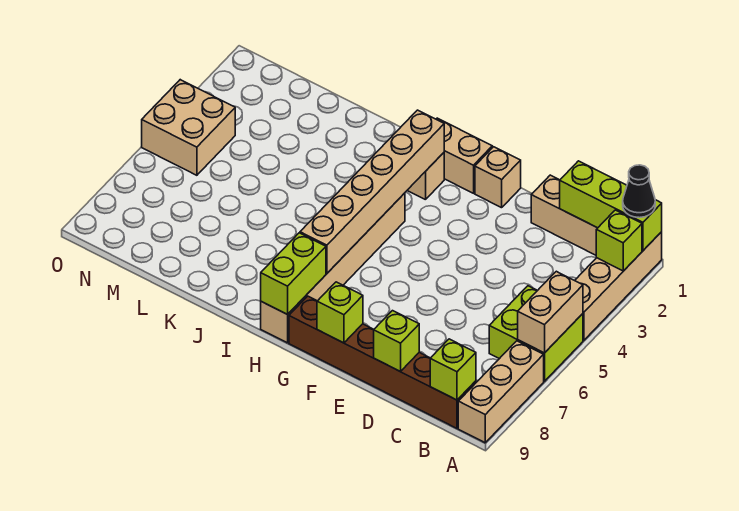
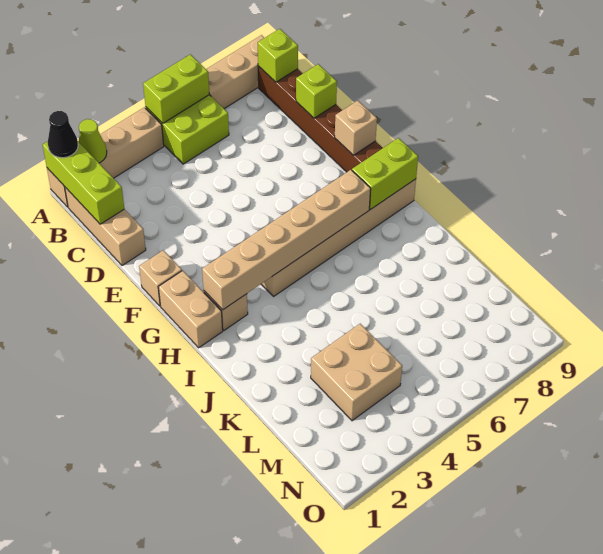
lime 1x1 brick [596,210,642,271] -> lime 1x1 cone [78,119,107,163]
tan 1x2 brick [518,271,583,353] -> lime 1x2 brick [143,54,209,123]
lime 1x1 brick [317,282,363,343] -> tan 1x1 brick [335,101,377,155]
tan 2x2 brick [142,80,235,175] -> tan 2x2 brick moved to [311,324,402,421]

